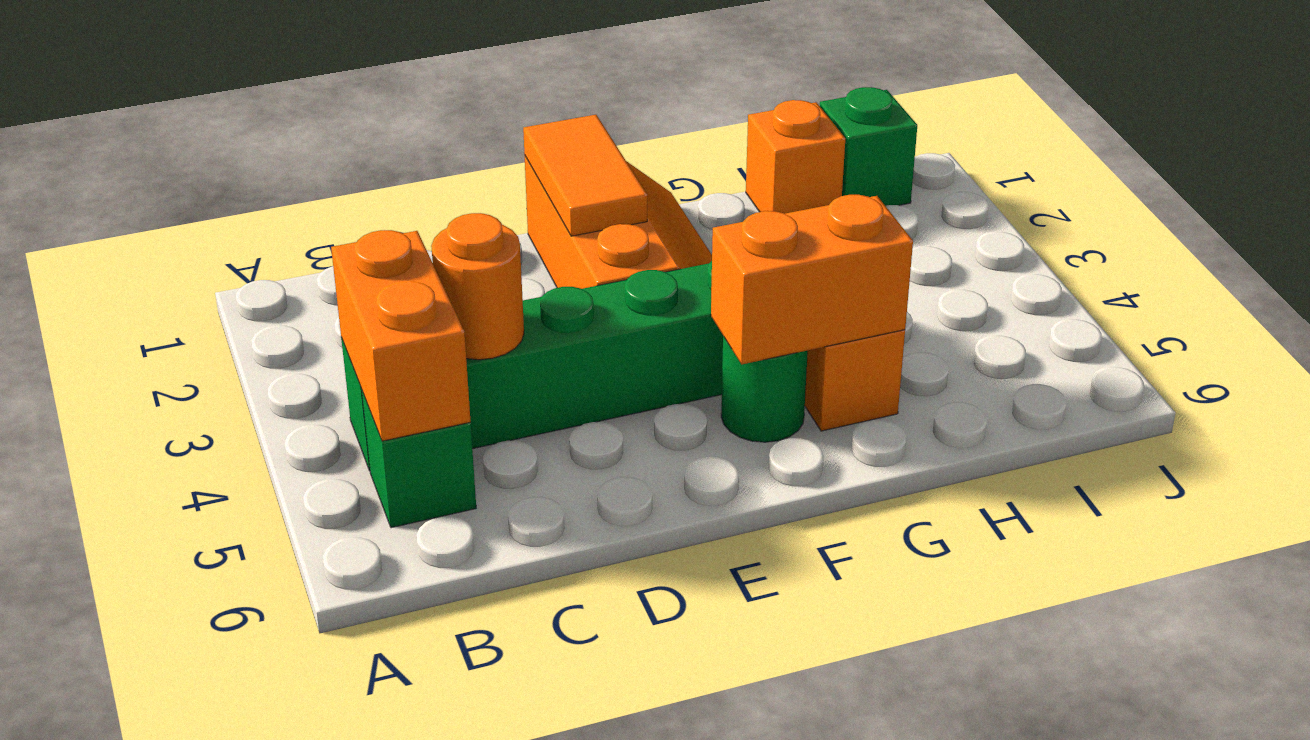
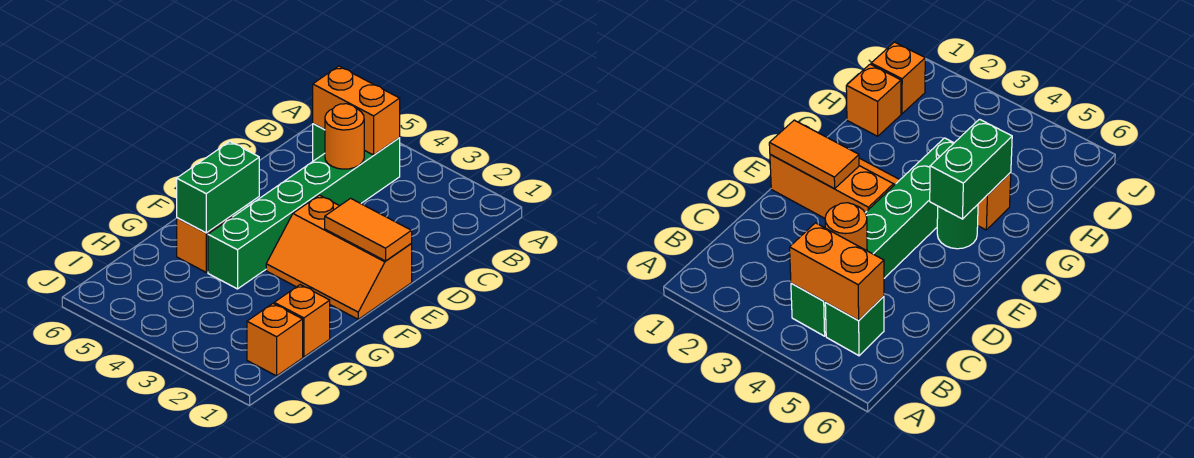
orange 1x2 brick [711,195,913,365] -> green 1x2 brick [177,142,259,233]
green 1x1 brick [820,87,917,206] -> orange 1x1 brick [247,304,303,376]

